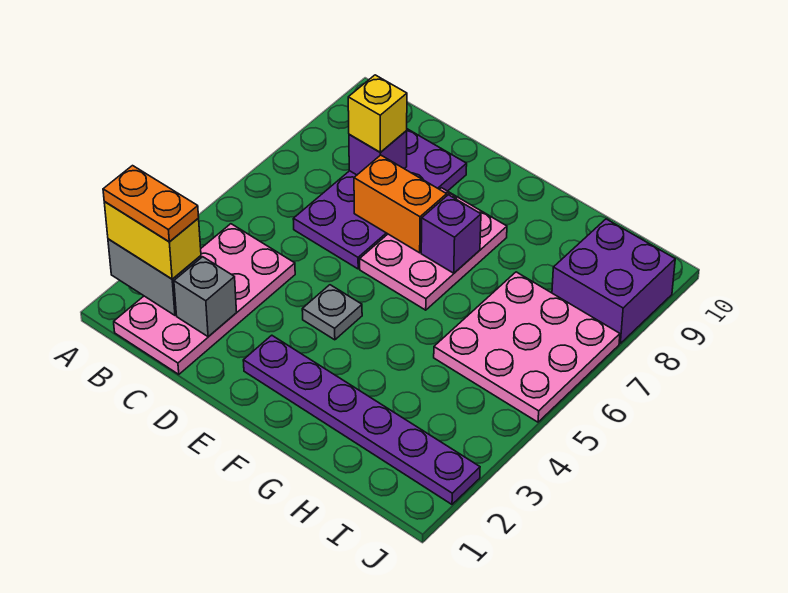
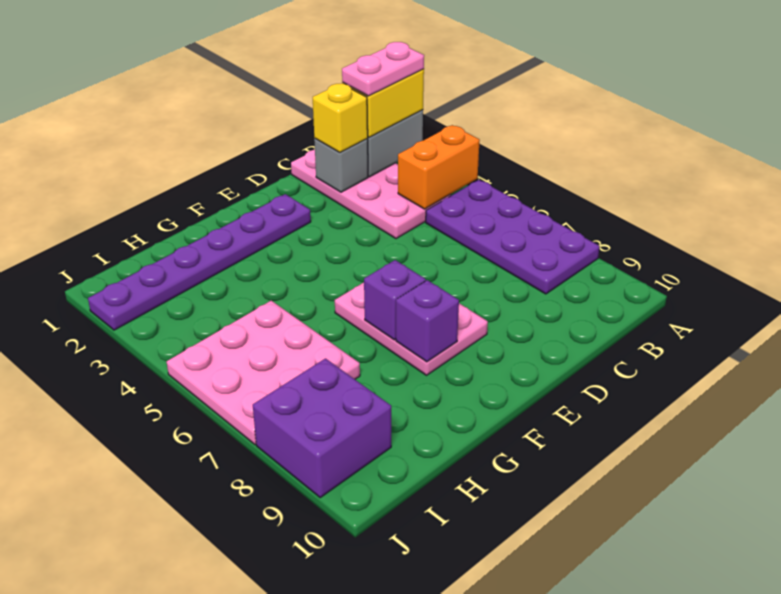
orange 1x2 plate [103,166,199,242] -> pink 1x2 plate [342,42,424,96]
purple 2x4 plate [293,129,467,269] -> purple 2x4 plate moved to [426,180,600,294]
purple 1x1 brick [349,131,407,175] -> purple 1x1 brick moved to [396,280,459,362]
yellow 1x1 brick [348,75,407,152] -> yellow 1x1 brick moved to [313,84,368,153]
orange 1x2 brick [354,155,447,253] -> orange 1x2 brick moved to [398,125,480,209]
grey 1x1 plate [302,285,362,340] -> none

